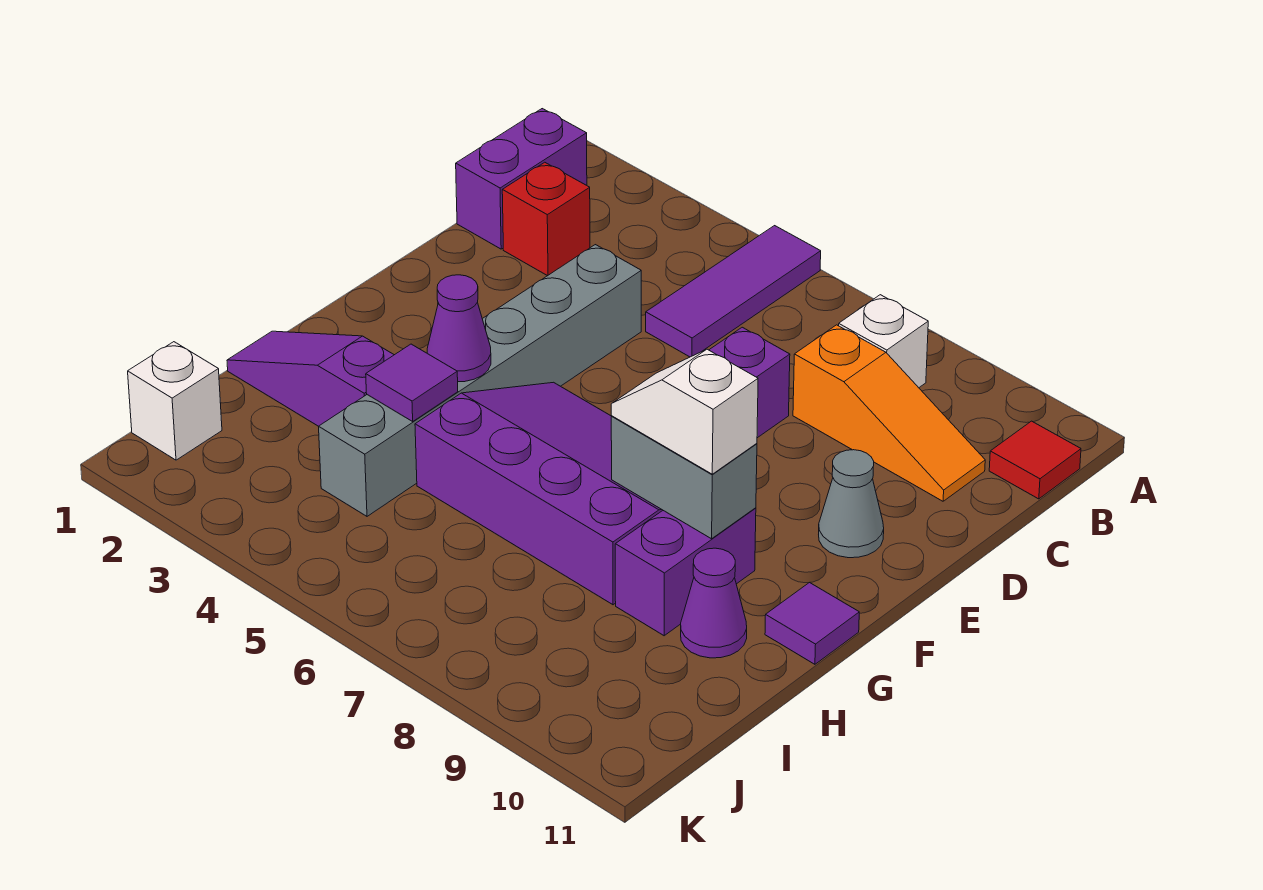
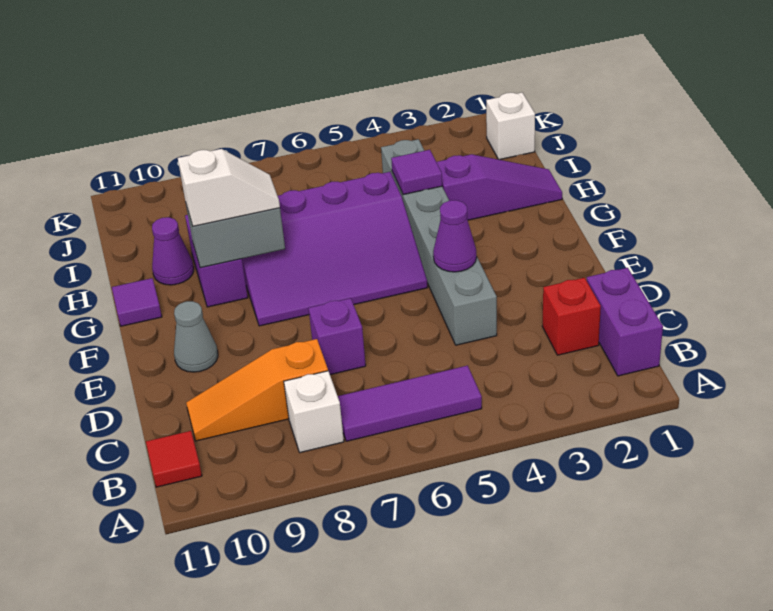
purple 1x3 tile [646,226,821,357] -> purple 1x3 tile turned to [338,366,482,441]
purple 1x1 cone [427,275,491,382] -> purple 1x1 cone moved to [433,200,477,272]

